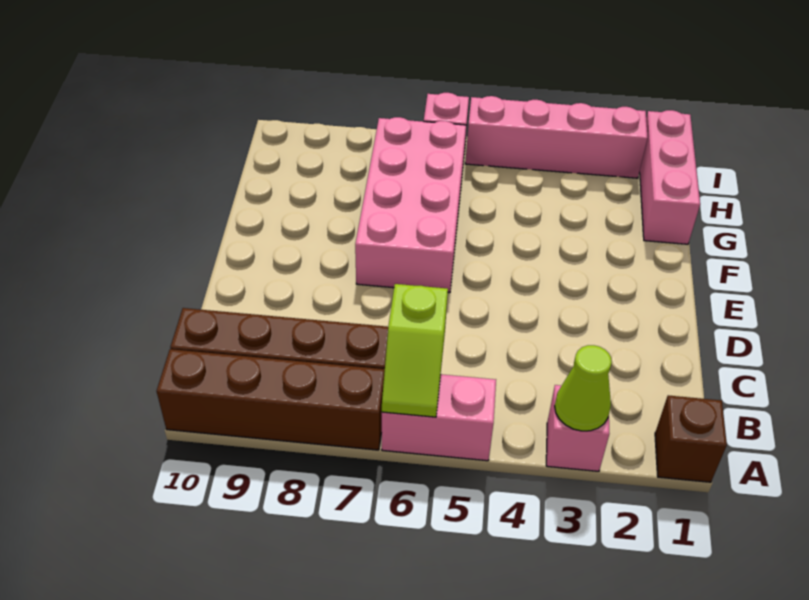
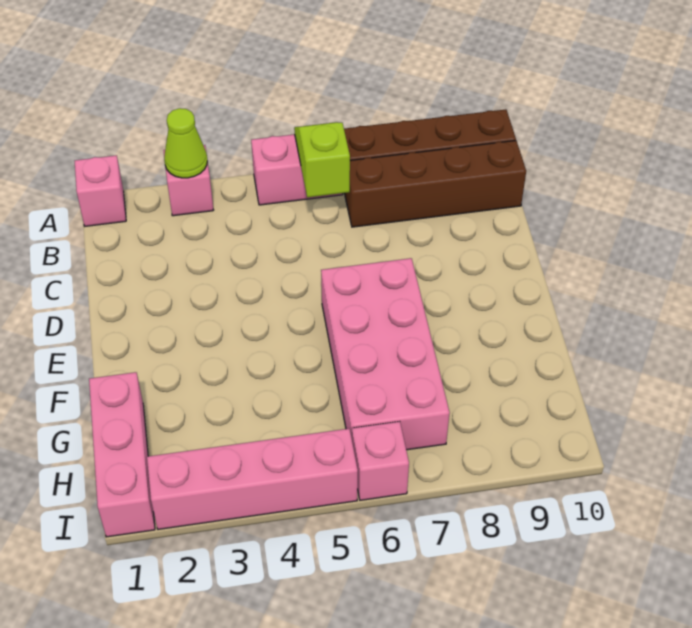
brown 1x1 brick [655,395,727,482] -> pink 1x1 brick [75,155,126,226]

